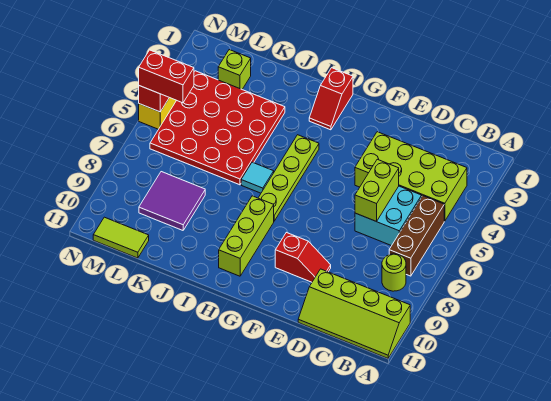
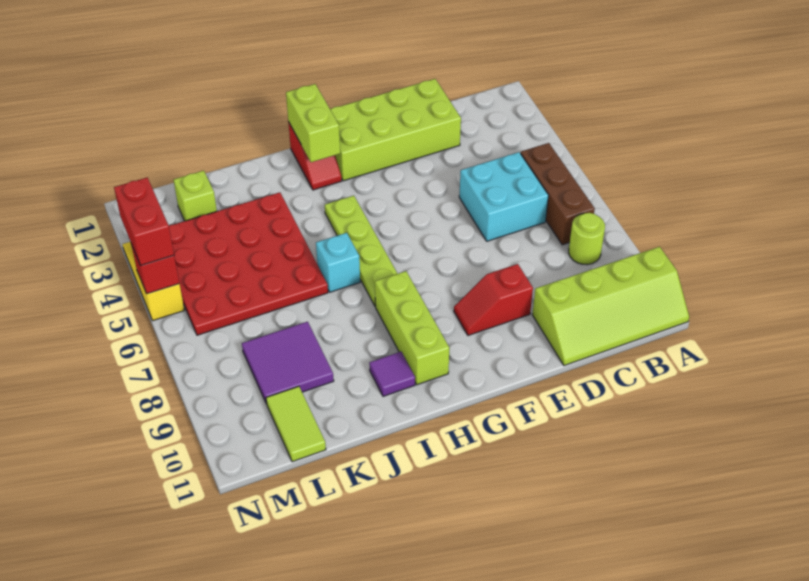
lime 2x4 brick [355,132,467,221] -> lime 2x4 brick moved to [330,79,461,181]
lime 1x2 brick [355,159,399,222] -> lime 1x2 brick moved to [286,84,340,162]
red 1x2 slope [275,232,331,282] -> red 1x2 slope turned to [454,264,533,335]
cyan 1x1 tile [241,162,274,193] -> cyan 1x1 brick [316,233,360,292]
none -> purple 1x1 tile [369,352,415,396]
lime 1x2 tile [93,217,149,258] -> lime 1x2 tile turned to [266,386,326,462]
red 1x2 brick [139,50,194,103] -> red 1x2 brick turned to [114,178,174,266]

